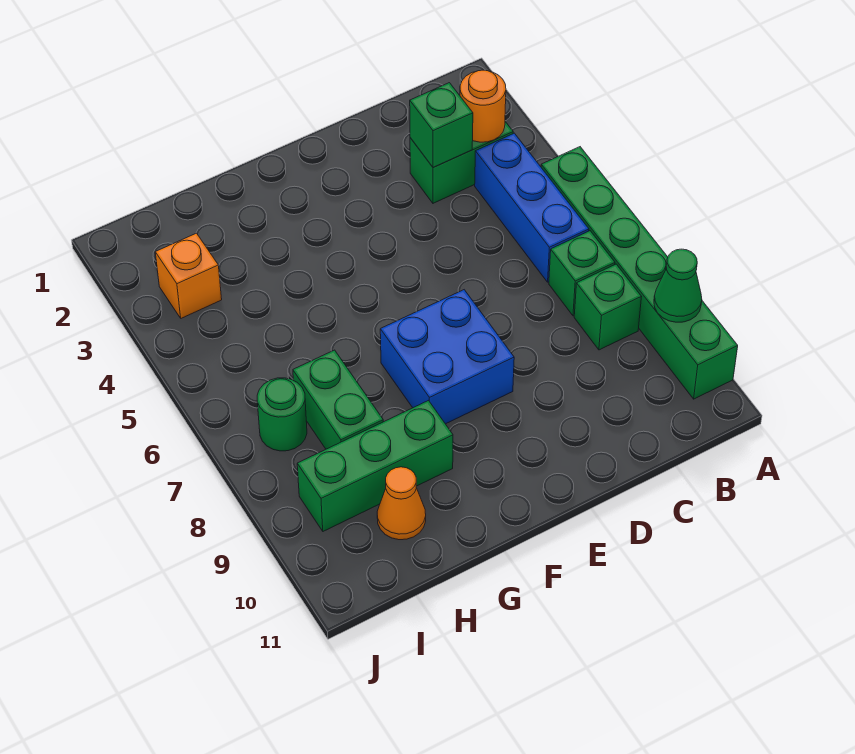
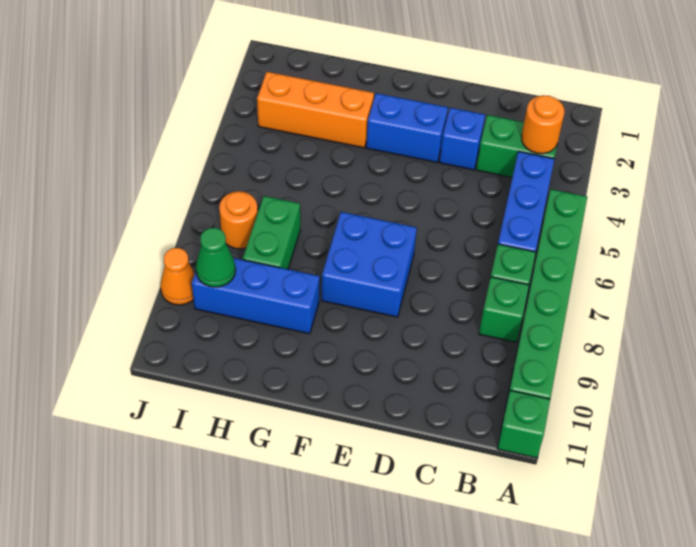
green 1x1 cone [654,249,702,322] -> green 1x1 cone moved to [196,228,236,287]
green 1x1 brick [410,83,473,168] -> green 1x1 brick moved to [497,390,550,458]
none -> blue 1x1 brick [439,108,485,170]
none -> blue 1x2 brick [366,93,448,162]
green 1x3 brick [297,401,453,531] -> blue 1x3 brick [192,258,320,334]
orange 1x1 cone [377,467,426,540] -> orange 1x1 cone moved to [160,248,195,305]
orange 1x1 brick [155,233,222,318] -> orange 1x3 brick [257,72,374,148]
green 1x1 round brick [257,378,307,451] -> orange 1x1 round brick [219,191,258,249]

